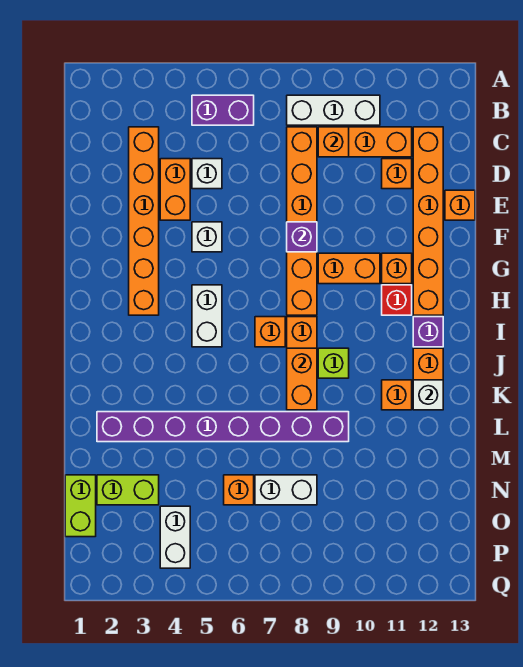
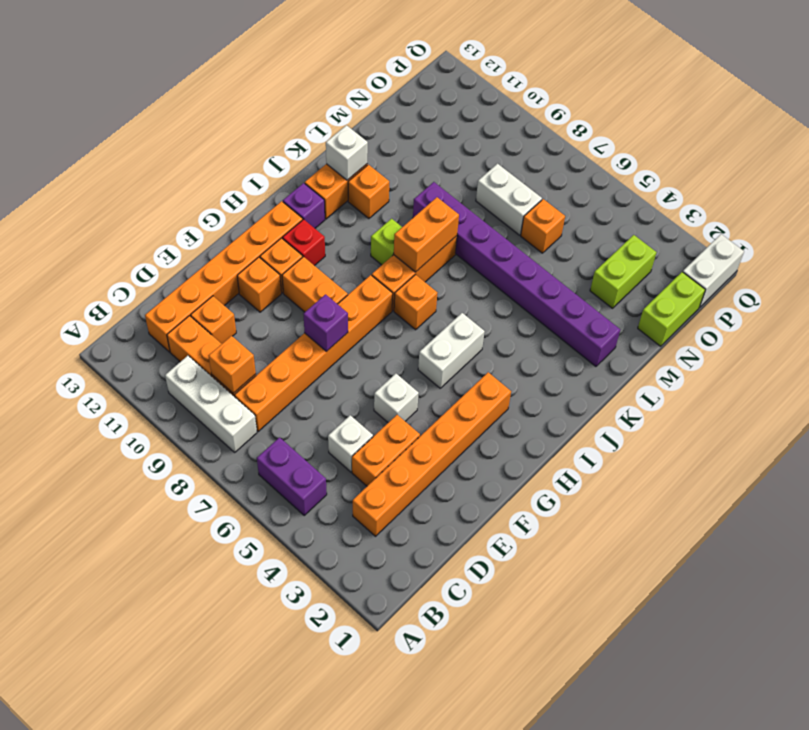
orange 1x1 brick [445,190,475,220] -> orange 1x1 brick moved to [237,257,281,312]
lime 1x2 brick [97,475,159,505] -> lime 1x2 brick turned to [590,235,656,308]
white 1x2 brick [160,506,190,568] -> white 1x2 brick moved to [683,234,744,307]

